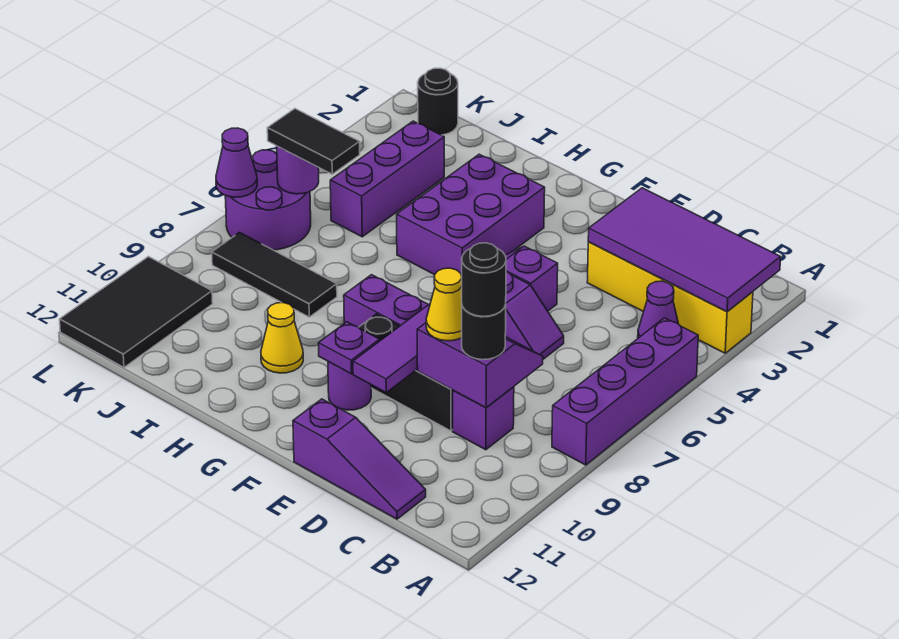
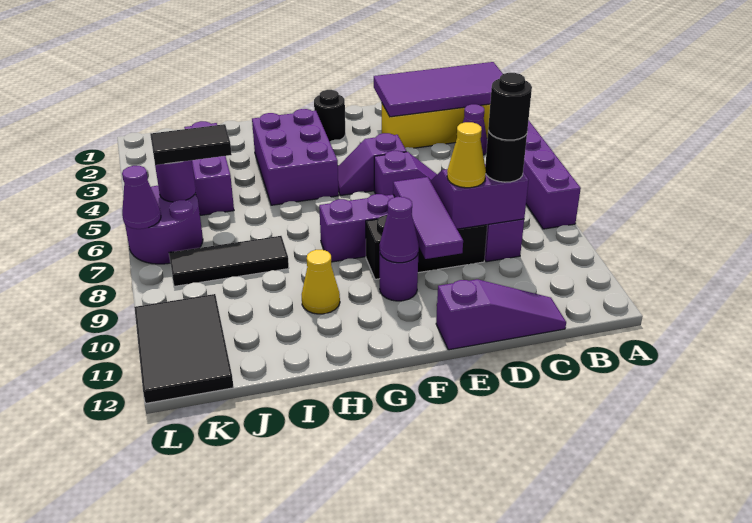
purple 1x1 plate [318,322,380,374] -> purple 1x1 cone [380,197,419,263]
black 1x1 round brick [418,68,458,135] -> black 1x1 round brick moved to [314,90,345,142]

